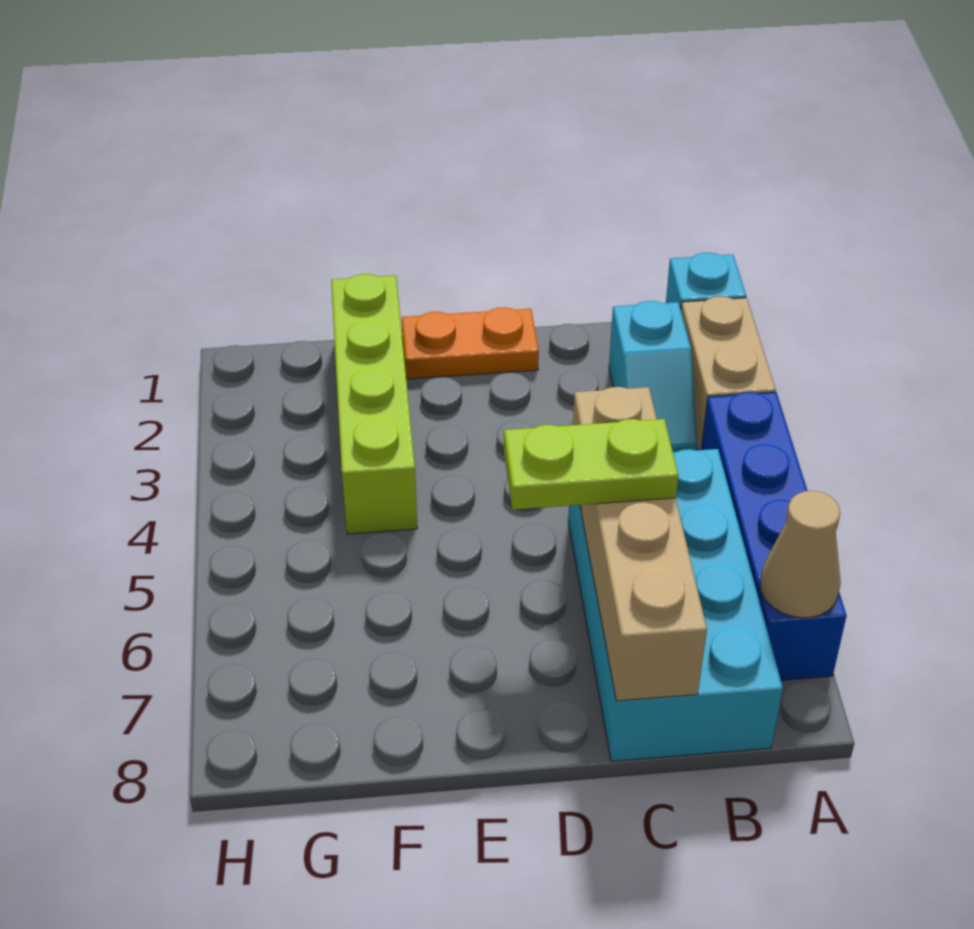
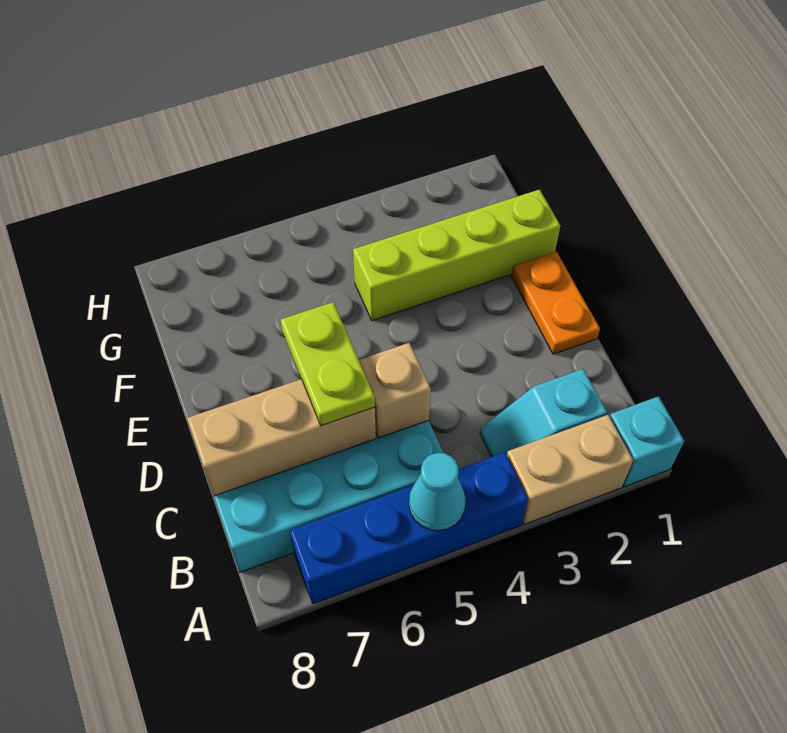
none -> cyan 1x1 cone [409,453,466,531]
tan 1x1 cone [760,491,841,618] -> none

